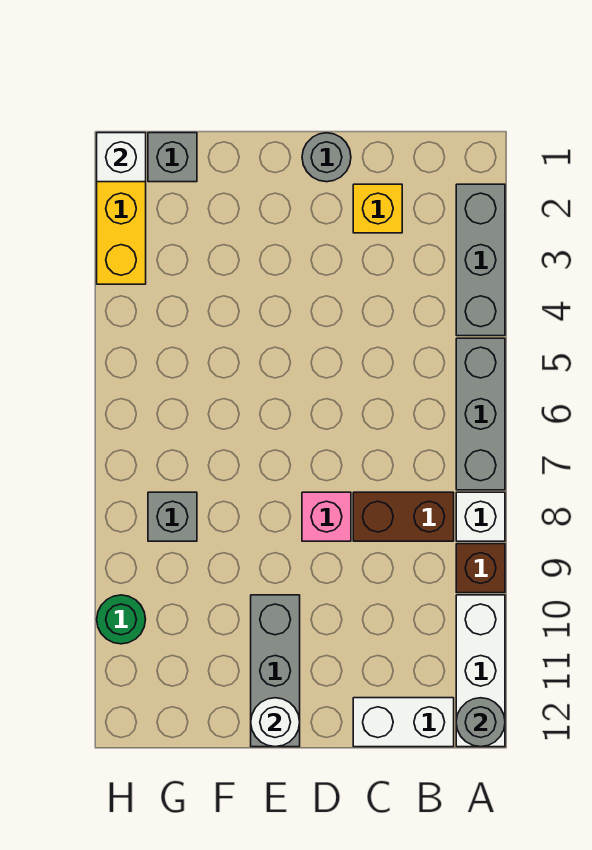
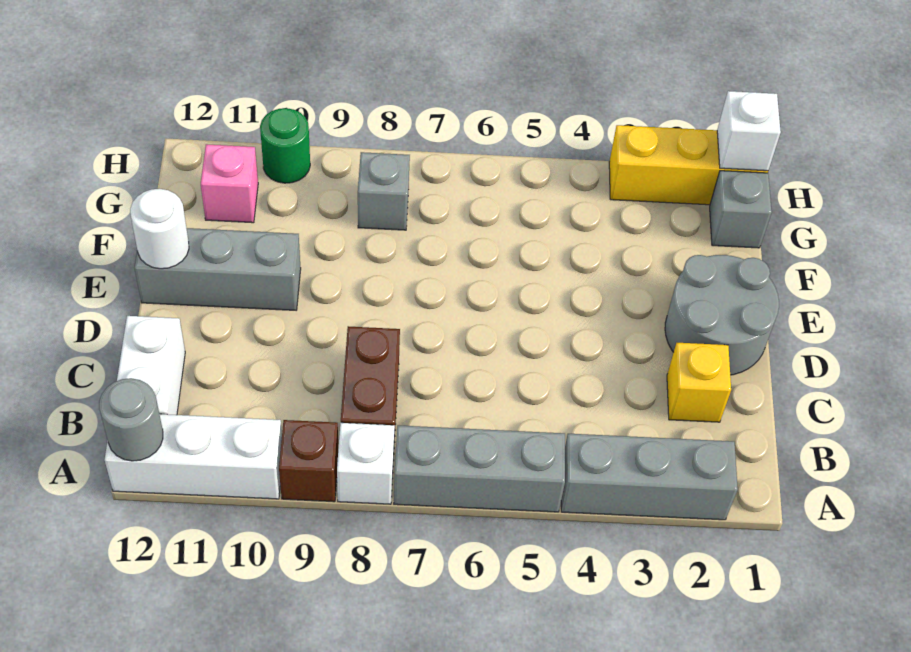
grey 1x1 round brick [302,133,351,182] -> grey 2x2 round brick [665,255,779,375]
pink 1x1 brick [302,492,351,541] -> pink 1x1 brick moved to [201,144,258,223]

